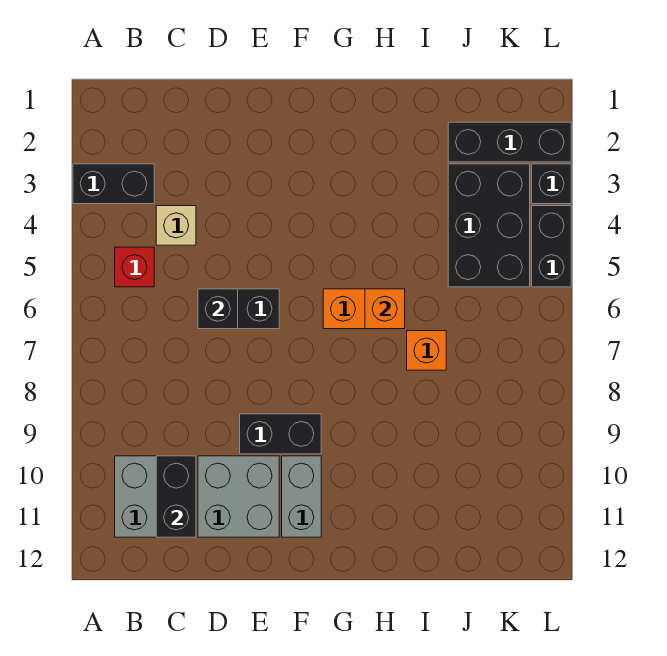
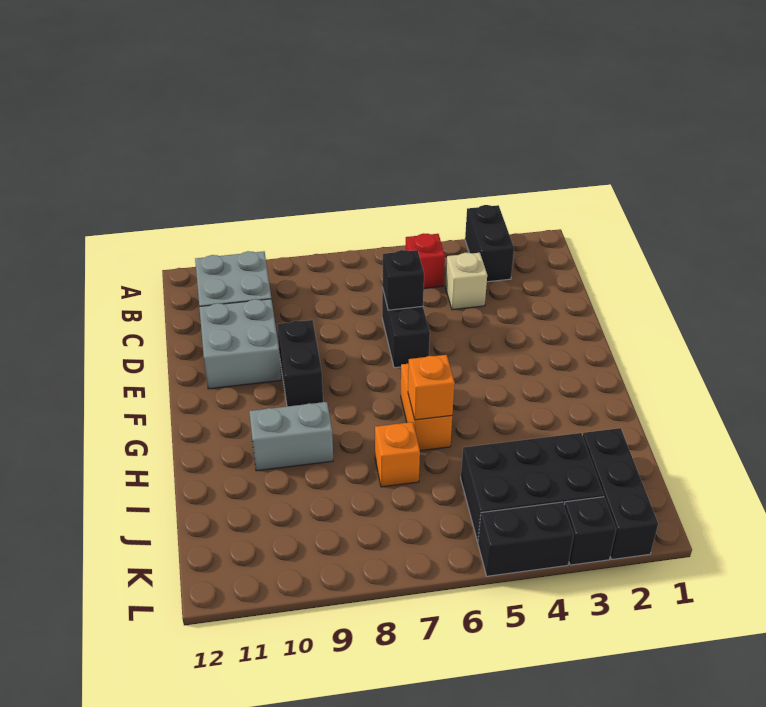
black 1x2 brick [156,456,196,537] -> none
grey 1x2 brick [282,456,321,537] -> grey 1x2 brick moved to [249,402,333,471]

